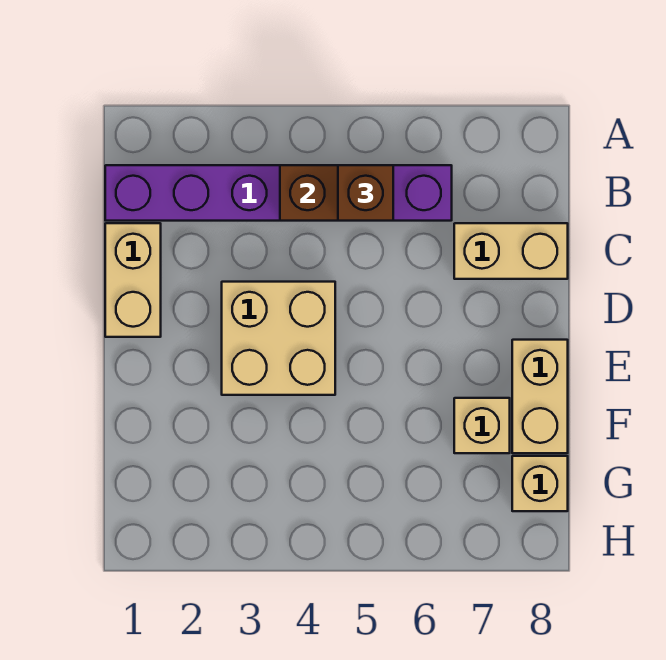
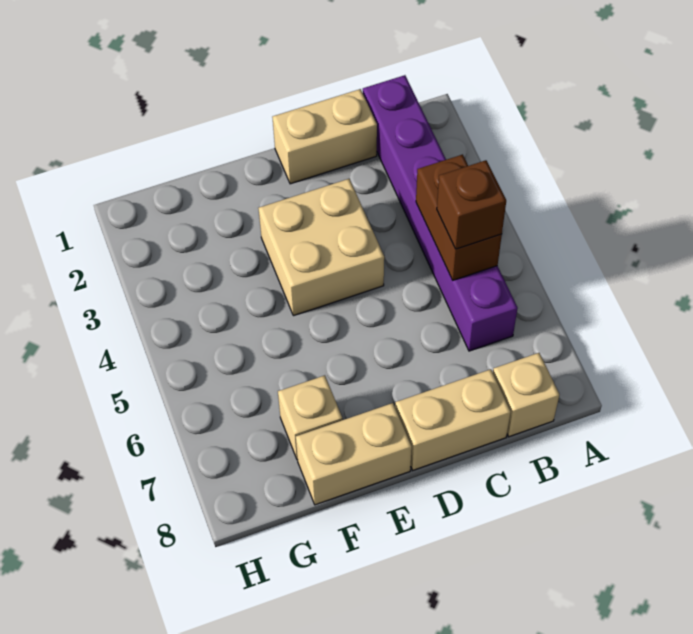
tan 1x2 brick [454,223,568,279] -> tan 1x2 brick turned to [395,369,511,470]
tan 1x1 brick [512,456,568,511] -> tan 1x1 brick moved to [493,353,559,437]

